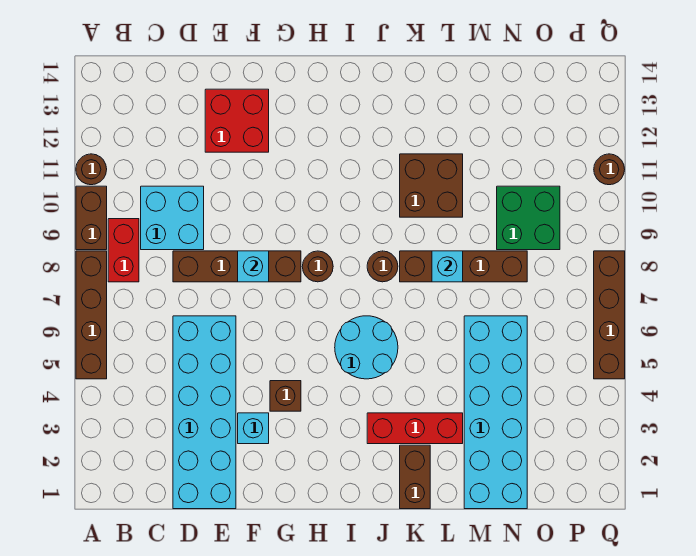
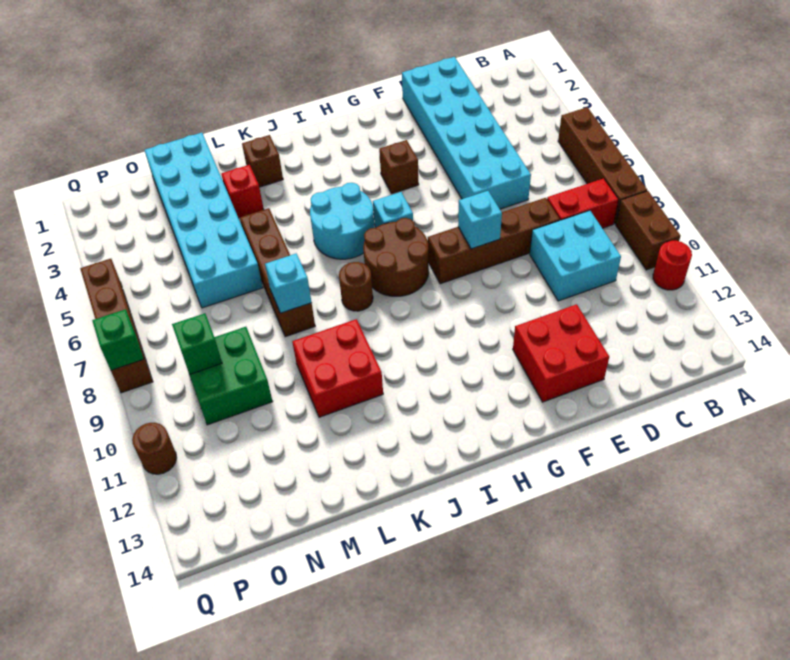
brown 1x1 round brick [76,154,107,185] -> red 1x1 round brick [653,241,692,290]
red 1x2 brick [108,219,139,282] -> red 1x2 brick turned to [547,178,618,228]
cyan 1x1 brick [238,413,269,444] -> cyan 1x1 brick moved to [373,192,413,228]
brown 1x1 round brick [302,251,333,282] -> brown 2x2 round brick [363,218,429,296]
red 1x3 brick [367,413,463,444] -> red 1x1 brick [221,165,264,218]
brown 1x2 brick [400,445,430,509] -> brown 1x1 brick [242,135,283,187]
brown 1x4 brick [400,251,527,282] -> brown 1x4 brick turned to [240,208,315,337]
brown 2x2 brick [400,154,463,217] -> red 2x2 brick [292,319,383,417]
none -> green 1x1 brick [172,313,222,375]
none -> green 1x1 brick [92,309,144,370]

